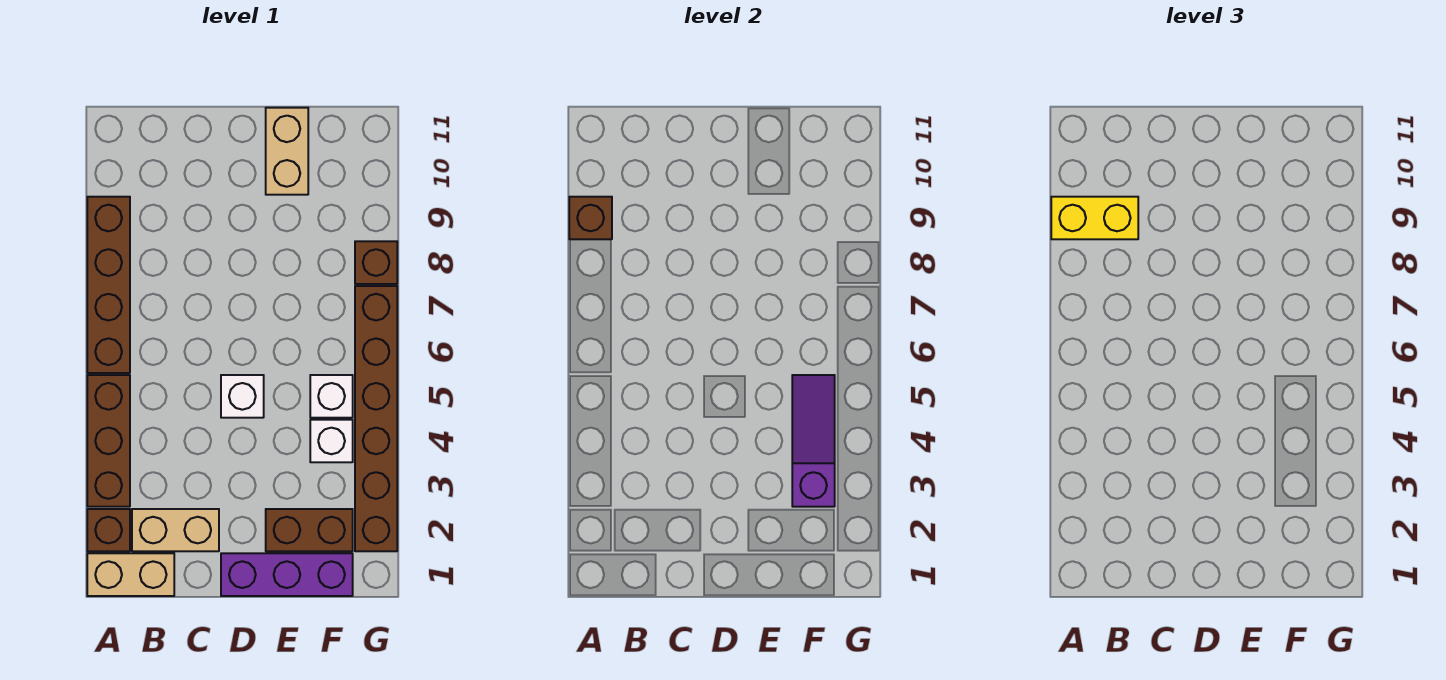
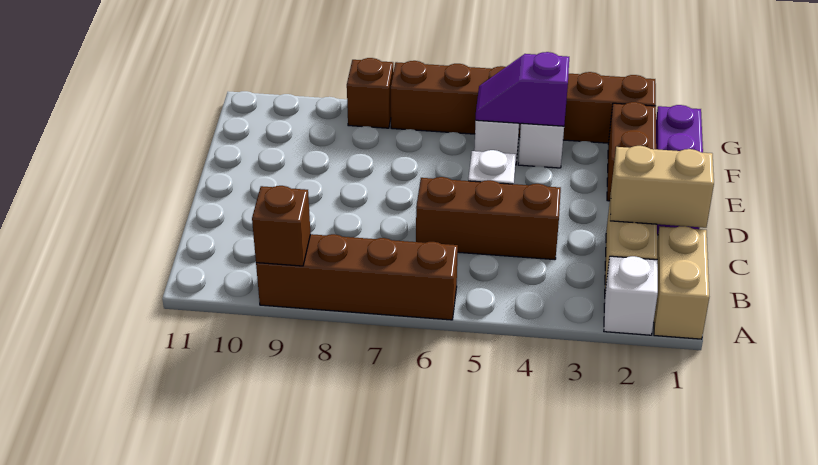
brown 1x1 brick [87,509,130,551] -> white 1x1 brick [604,256,658,335]
brown 1x3 brick [87,375,130,507] -> brown 1x3 brick moved to [416,177,561,260]
yellow 1x2 brick [1051,197,1138,239] -> none
tan 1x2 brick [266,108,308,195] -> tan 1x2 brick moved to [610,146,714,228]
purple 1x3 slope [792,375,835,507] -> purple 1x2 slope [476,52,569,126]

